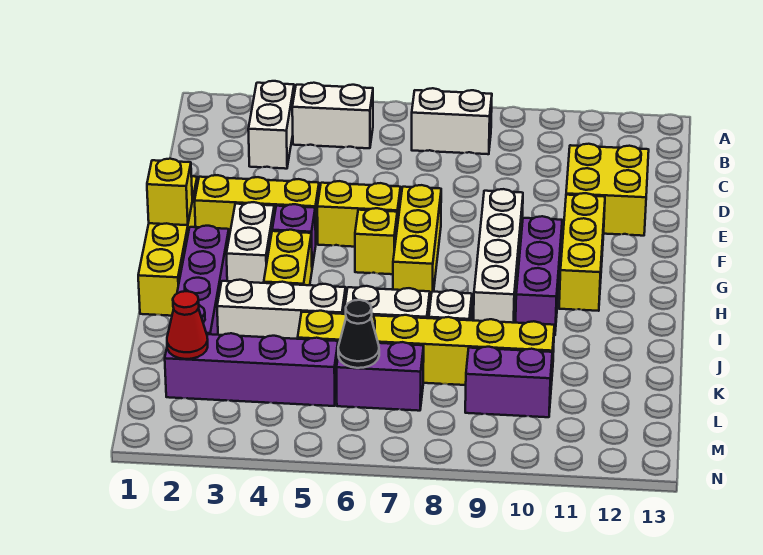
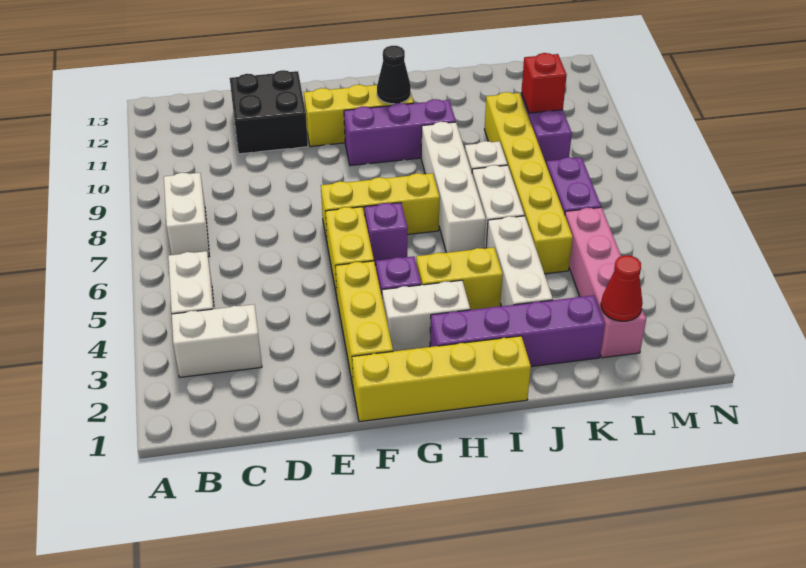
yellow 2x2 brick [566,144,649,236] -> black 2x2 brick [230,70,308,154]
white 1x4 brick [474,189,523,323] -> white 1x4 brick turned to [421,122,486,253]
yellow 1x1 brick [147,159,192,225] -> none
yellow 1x1 brick [355,208,397,274] -> purple 1x1 brick [365,203,407,265]
purple 1x4 brick [165,333,338,406] -> pink 1x4 brick [565,207,646,358]
black 1x1 cone [338,300,379,368] -> black 1x1 cone moved to [377,46,411,104]
none -> red 1x1 brick [521,53,567,113]

